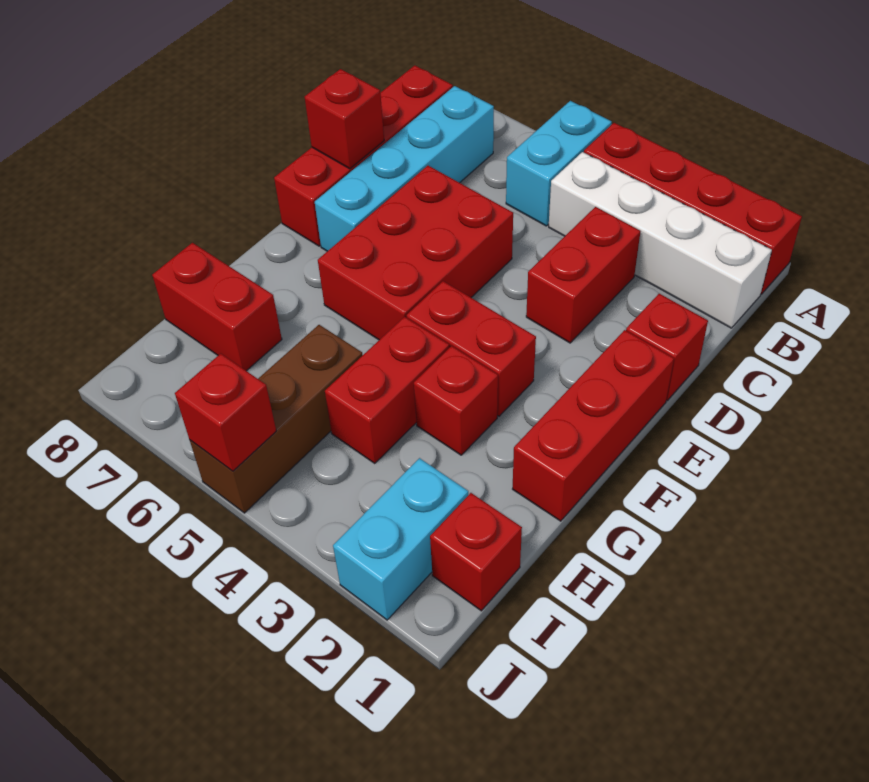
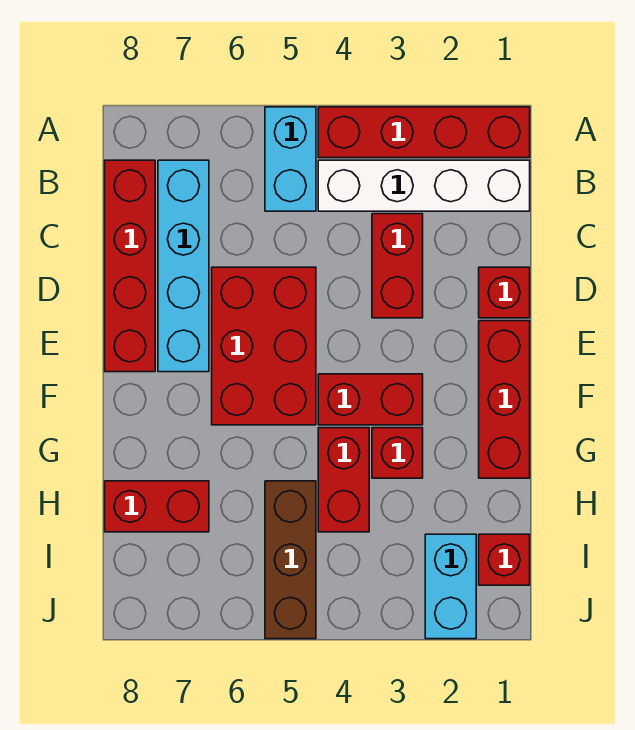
red 1x1 brick [305,69,384,169] -> none
red 1x1 brick [175,354,276,471] -> none

